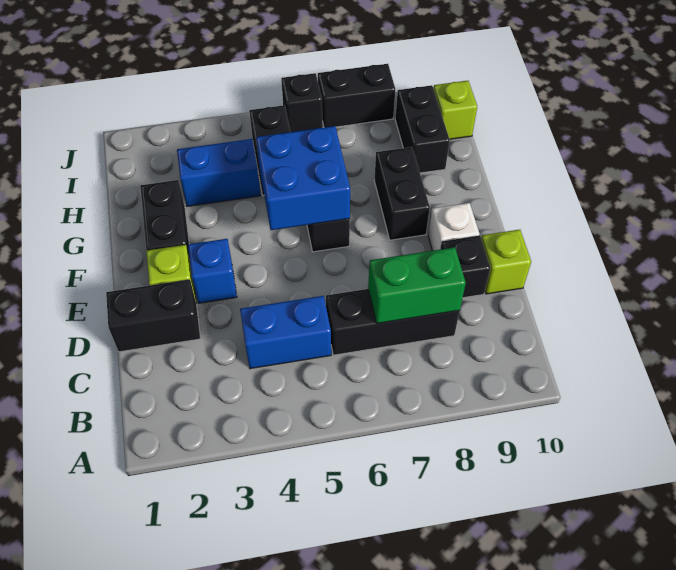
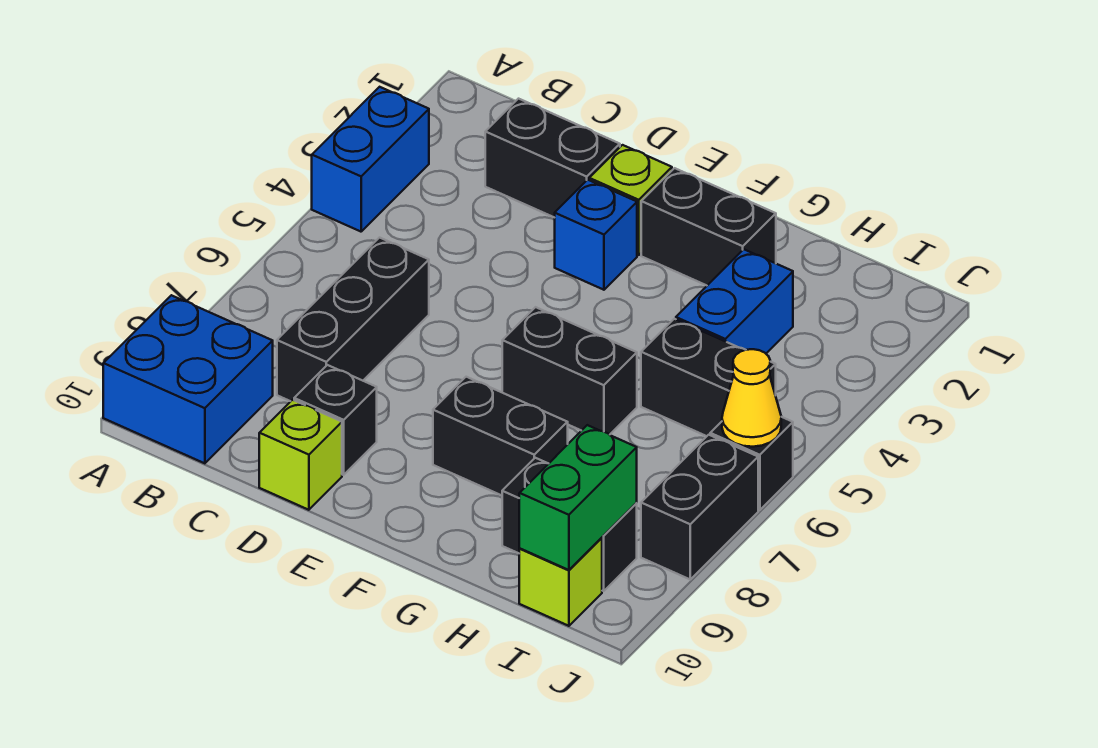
blue 1x2 brick [240,296,331,369] -> blue 1x2 brick moved to [312,87,429,232]
green 1x2 brick [368,247,466,323] -> green 1x2 brick moved to [519,425,637,570]
black 1x2 brick [106,279,201,352] -> black 1x2 brick turned to [485,99,620,218]
white 1x1 brick [428,203,480,251] -> none
blue 2x2 brick [256,126,350,230] -> blue 2x2 brick moved to [103,295,273,463]
none -> yellow 1x1 cone [722,349,781,447]

